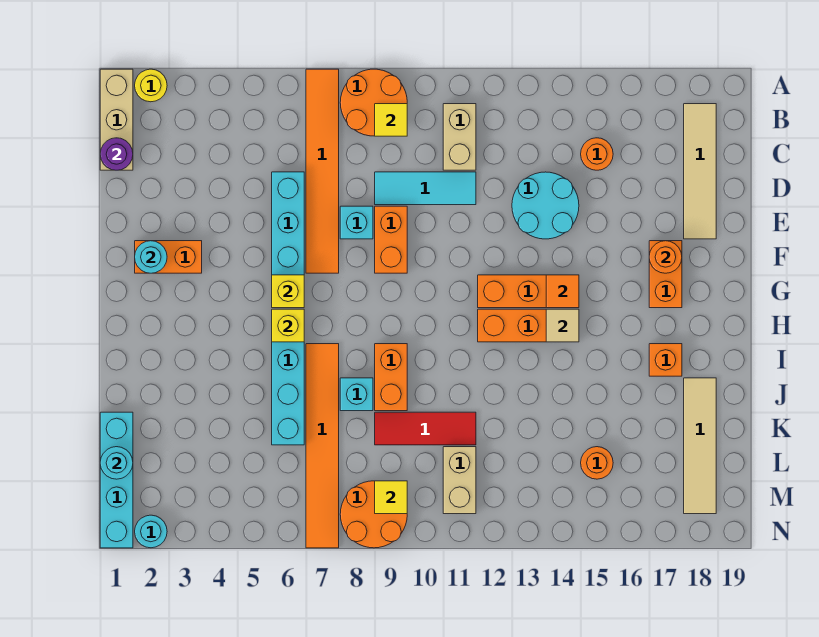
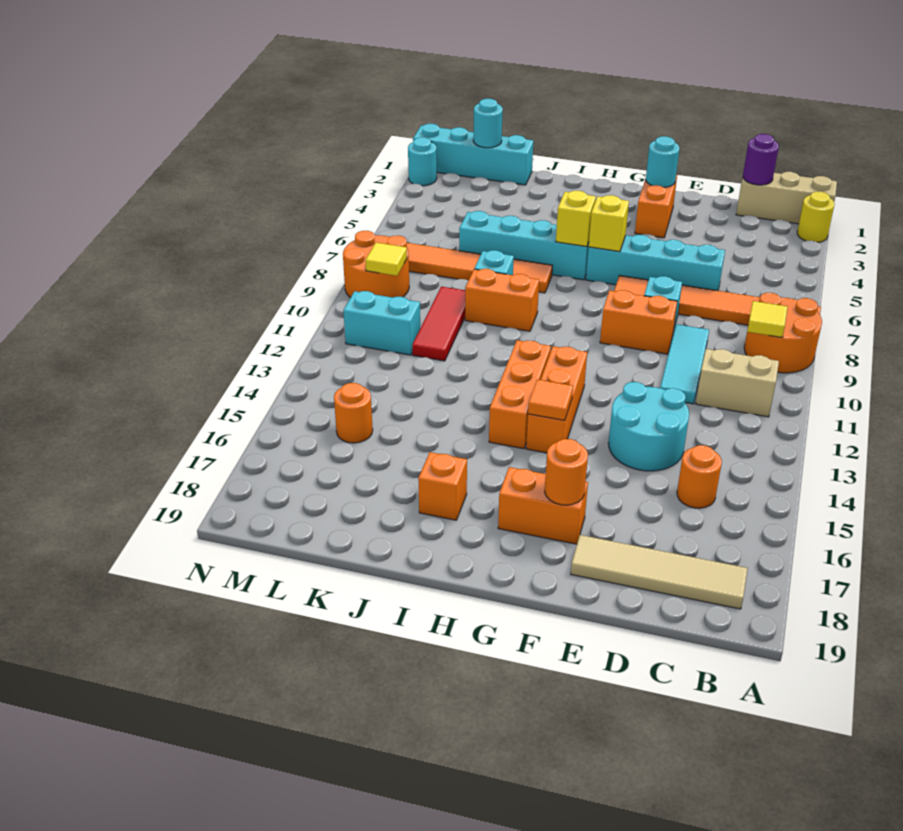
tan 1x1 tile [546,309,579,342] -> none
tan 1x4 tile [684,378,716,514] -> none
tan 1x2 brick [443,447,476,514] -> cyan 1x2 brick [343,291,420,355]

